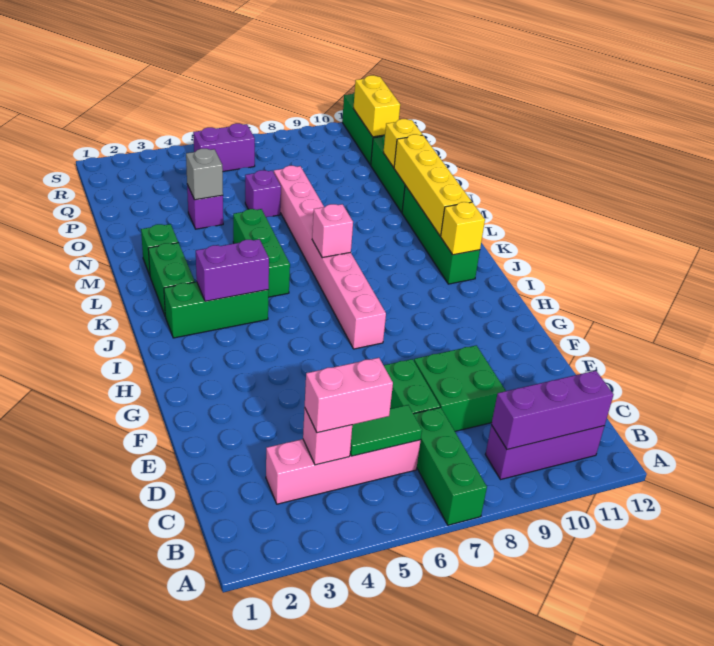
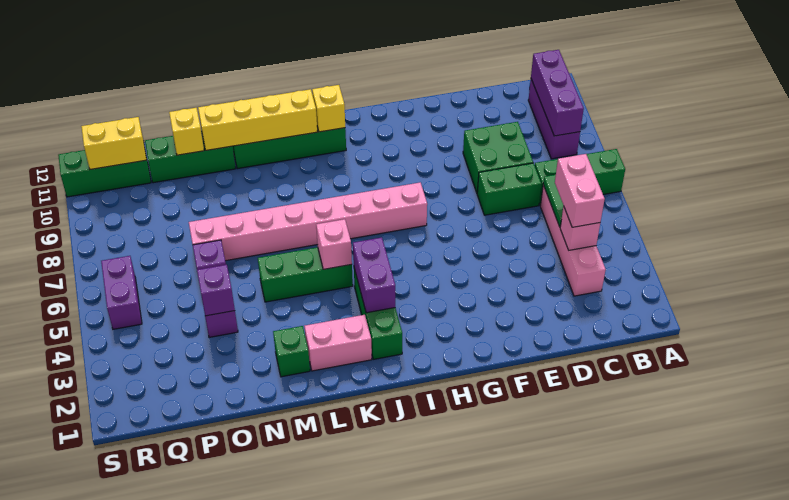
green 1x2 brick [148,243,195,315] -> pink 1x2 brick [304,315,372,371]
pink 1x1 brick [312,204,353,258] -> pink 1x1 brick moved to [316,219,352,269]
grey 1x1 brick [186,149,223,200] -> purple 1x1 brick [197,265,235,316]

